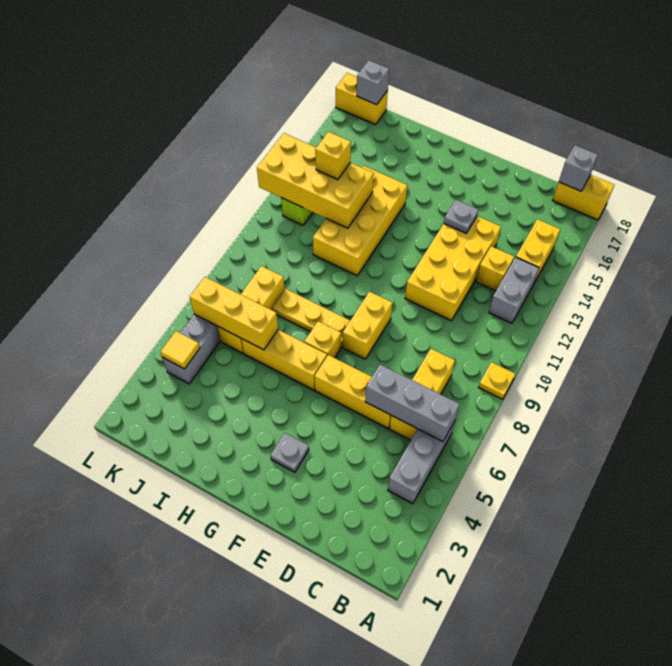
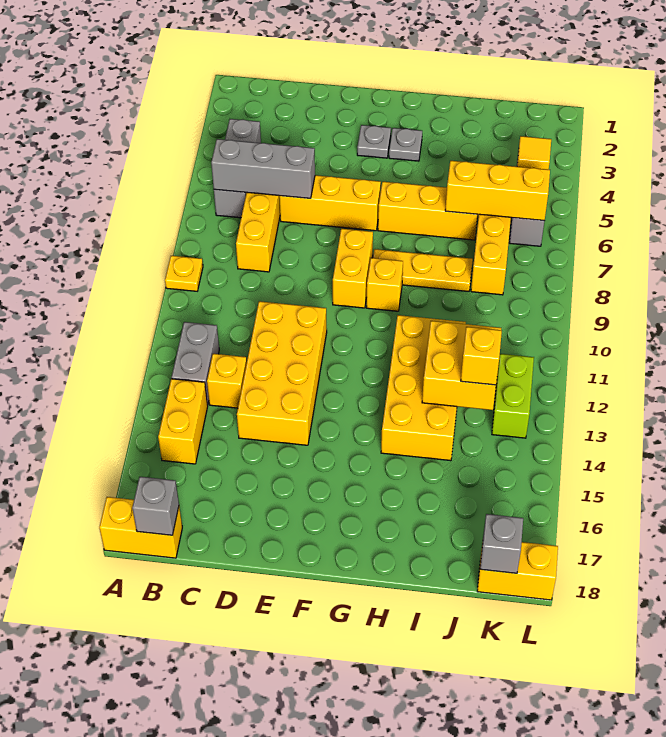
grey 1x1 plate [444,200,478,233] -> grey 1x1 plate moved to [389,128,422,161]
yellow 1x1 brick [304,321,341,358] -> yellow 1x1 brick moved to [366,258,403,311]
yellow 2x4 brick [257,133,374,228] -> yellow 2x2 brick [422,321,501,410]

